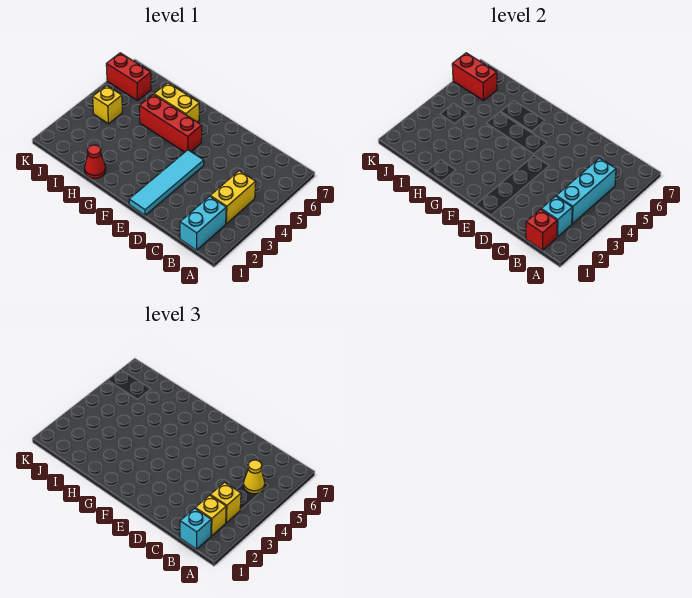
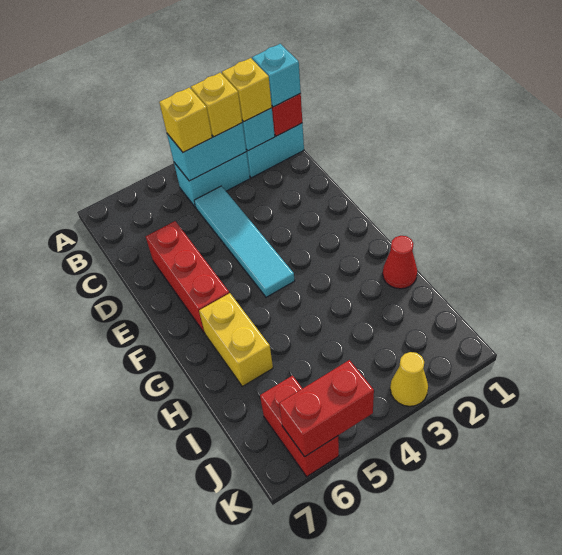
yellow 1x2 brick [210,171,256,224] -> cyan 1x2 brick [174,152,250,207]
cyan 1x3 brick [556,158,616,224] -> cyan 1x2 brick [167,123,246,181]
yellow 1x1 cone [243,460,265,494] -> yellow 1x1 cone moved to [390,352,428,406]
cyan 1x4 tile [129,150,204,215] -> cyan 1x4 tile turned to [194,186,295,297]
red 1x3 brick [139,94,202,152] -> red 1x3 brick moved to [146,221,229,333]
yellow 1x1 brick [93,85,122,124] -> yellow 1x1 brick moved to [159,88,212,152]
red 1x2 brick [452,53,497,101] -> red 1x2 brick turned to [279,360,374,457]

